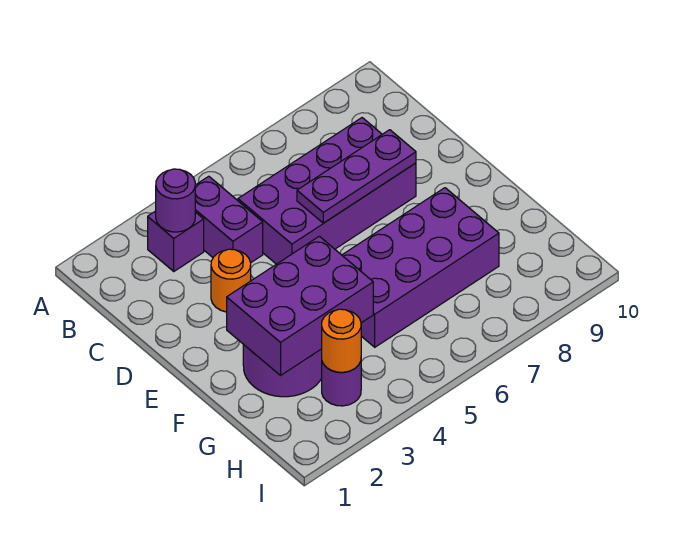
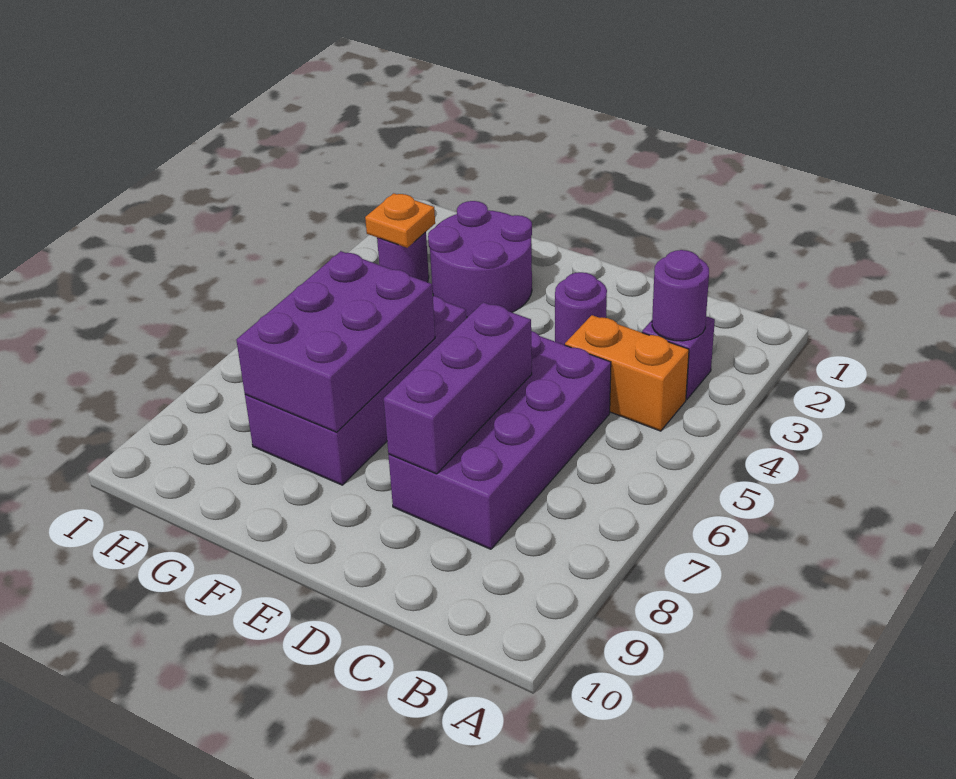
purple 1x2 brick [195,176,263,262] -> orange 1x2 brick [565,315,689,431]
orange 1x1 round brick [211,249,251,312] -> purple 1x1 round brick [555,272,607,345]
purple 1x3 plate [297,130,416,223] -> purple 1x3 brick [384,302,532,474]
purple 2x3 brick [227,236,373,375] -> purple 2x3 brick moved to [236,251,435,432]
orange 1x1 round brick [322,309,361,372] -> orange 1x1 plate [365,193,435,248]

